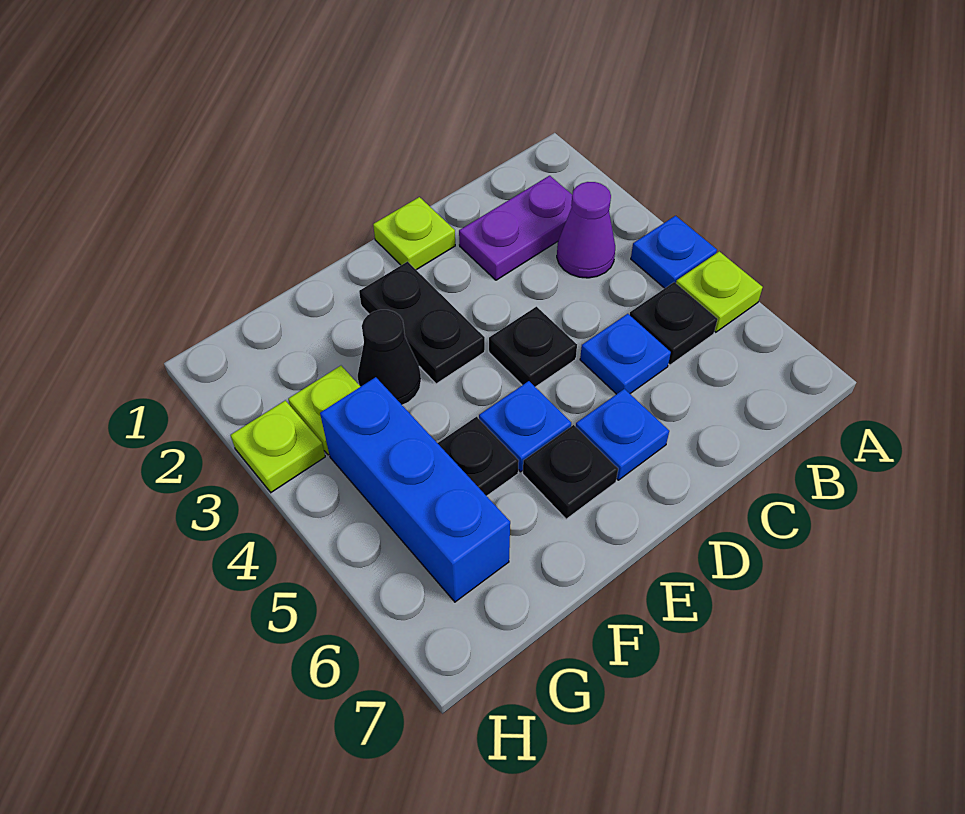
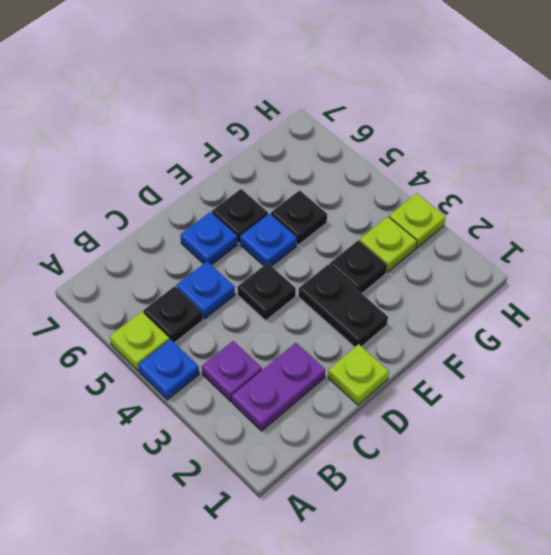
purple 1x1 cone [557,182,615,278] -> purple 1x1 plate [202,341,262,402]
black 1x1 cone [358,310,421,405] -> black 1x1 plate [329,240,387,293]
blue 1x3 brick [320,377,510,602] -> none

